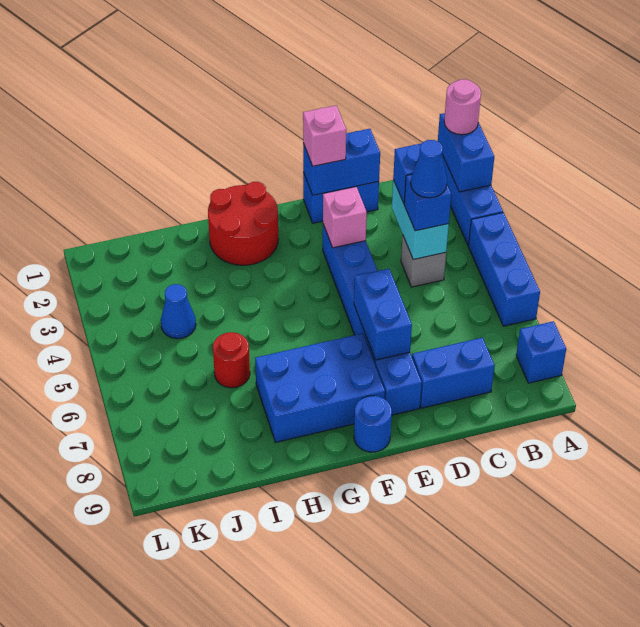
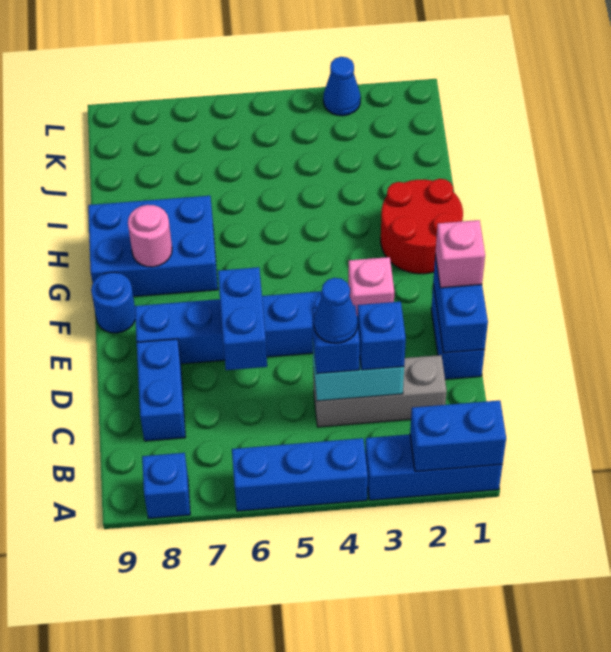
pink 1x1 round brick [444,79,481,135] -> pink 1x1 round brick moved to [128,205,172,267]
grey 1x1 brick [401,236,446,287] -> grey 1x3 brick [313,355,447,427]
blue 1x2 brick [354,269,412,360] -> blue 1x2 brick turned to [218,267,267,370]
blue 2x3 brick [255,333,385,442] -> blue 2x3 brick turned to [88,196,218,297]
red 1x1 round brick [213,332,250,388] -> none
blue 1x1 cone [161,284,196,339] -> blue 1x1 cone moved to [323,57,361,116]

